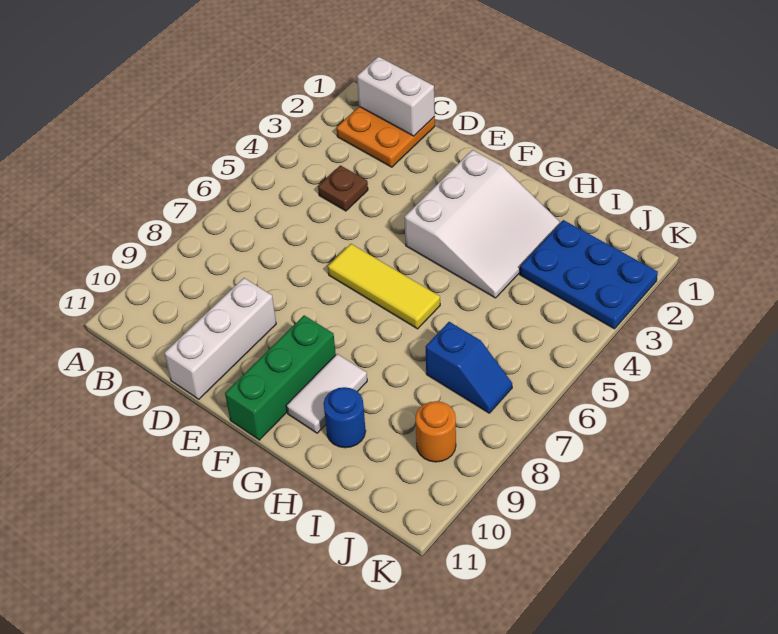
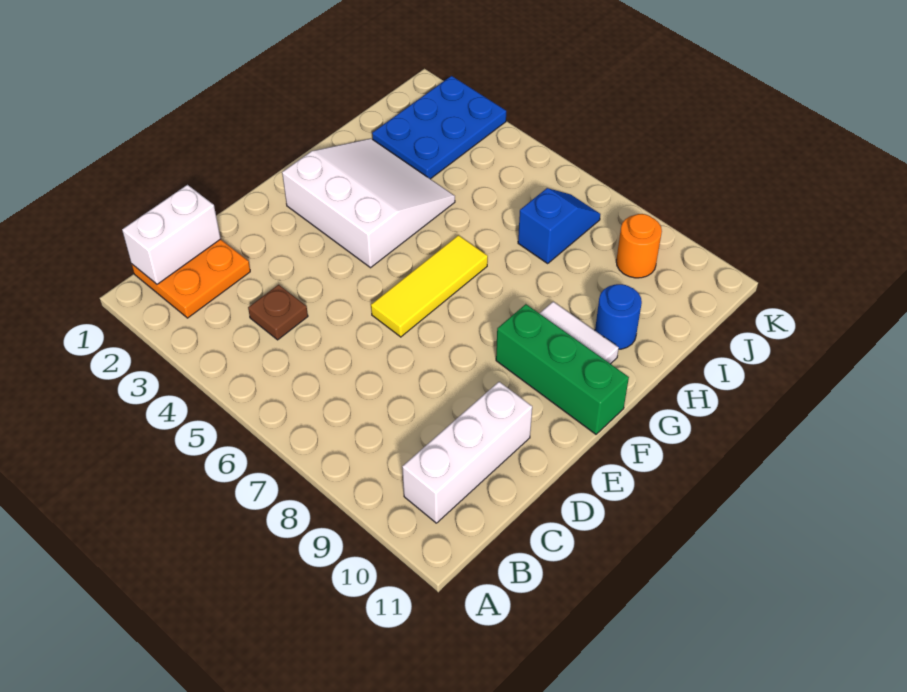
white 1x3 brick [164,278,276,399] -> white 1x3 brick turned to [402,382,532,523]

